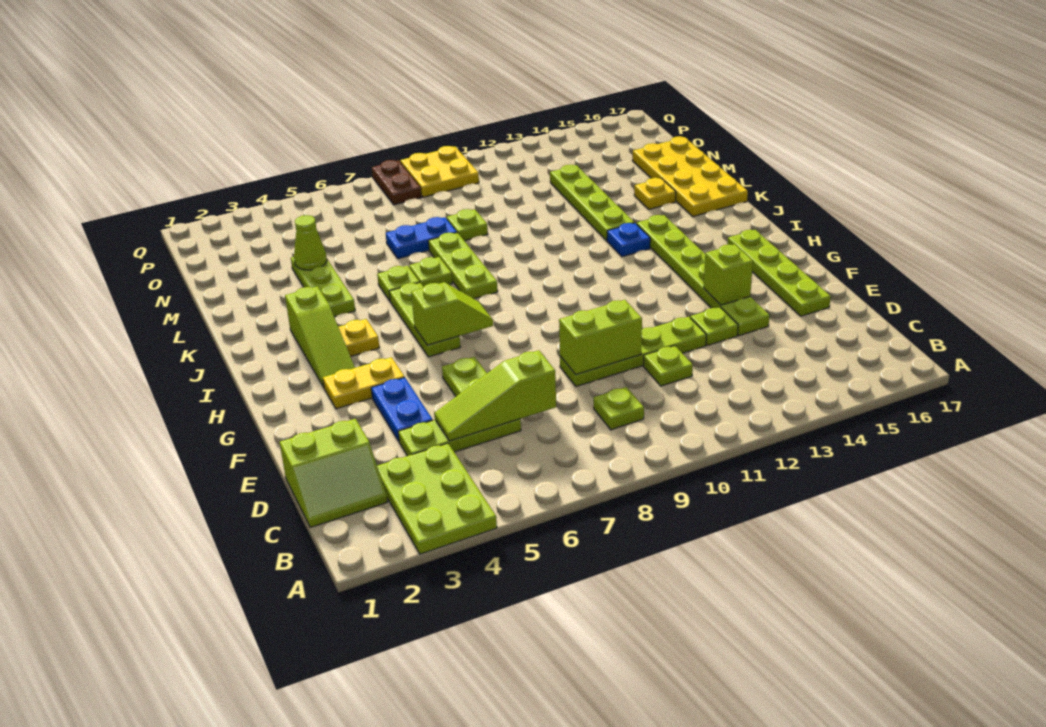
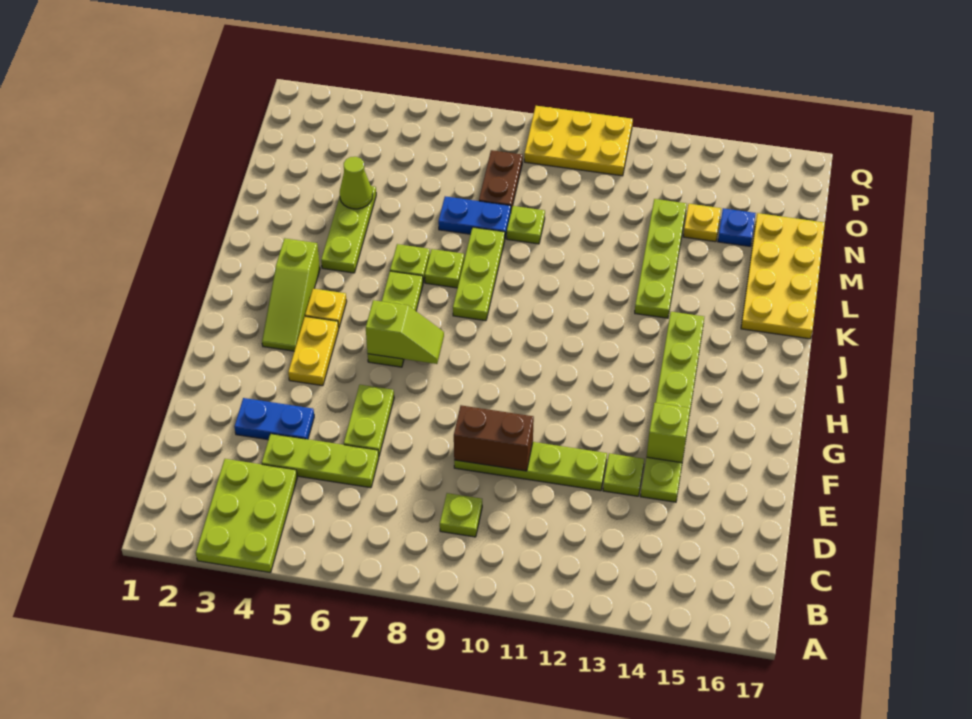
lime 2x2 slope [280,419,387,527] -> none
lime 1x3 slope [435,350,556,441] -> none
lime 1x1 plate [644,346,693,386] -> none
blue 1x2 plate [371,378,433,441] -> blue 1x2 plate turned to [234,398,314,440]
lime 1x2 brick [559,300,642,375] -> brown 1x2 brick [454,405,534,471]
lime 1x4 plate [727,230,831,316] -> none
yellow 1x2 plate [323,357,405,409] -> yellow 1x2 plate turned to [288,317,339,386]
blue 1x1 plate [607,223,650,257] -> blue 1x1 plate moved to [718,208,756,246]
yellow 1x1 plate [634,178,676,209] -> yellow 1x1 plate moved to [683,204,721,242]
brown 1x2 plate [372,160,422,205] -> brown 1x2 plate moved to [479,150,523,210]
yellow 2x2 plate [400,146,479,197] -> yellow 2x3 plate [524,106,633,176]

